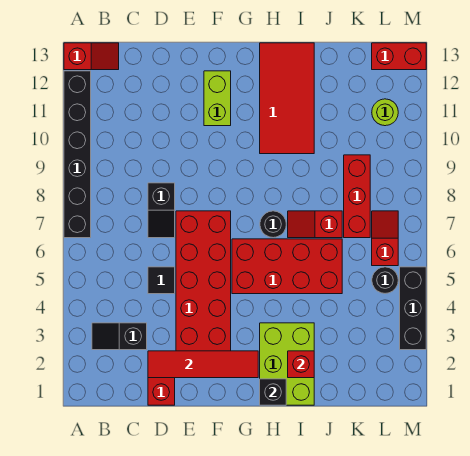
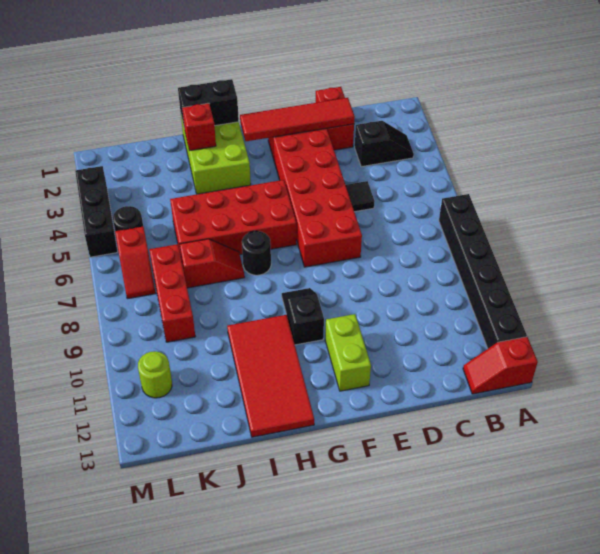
black 1x2 slope [148,183,175,238] -> black 1x2 slope moved to [282,288,324,345]
black 1x1 brick [260,379,286,405] -> black 1x2 brick [178,79,239,126]
red 1x2 brick [372,43,426,70] -> none

